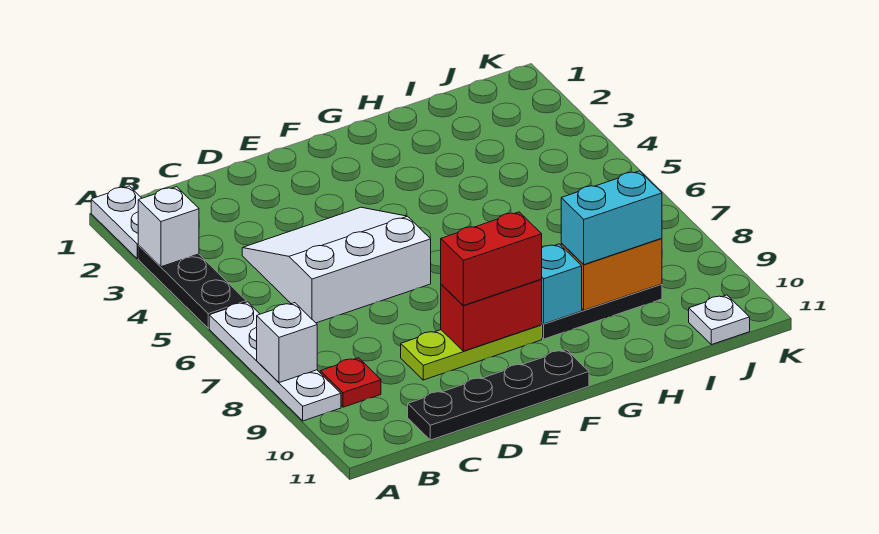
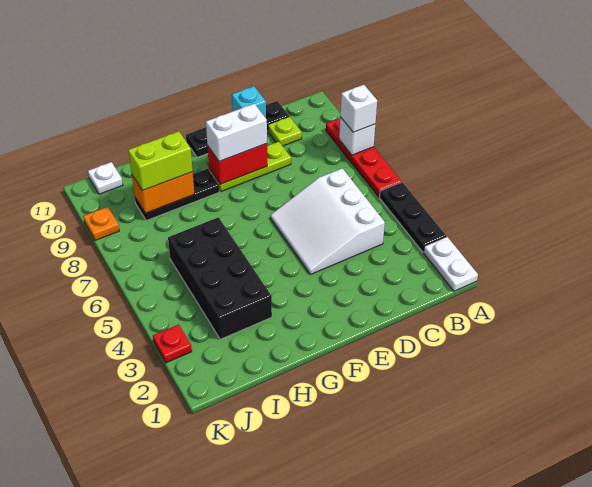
white 1x1 brick [138,187,199,267] -> white 1x1 brick moved to [340,85,377,132]
white 1x4 plate [209,302,341,421] -> red 1x4 plate [326,118,402,197]
red 1x1 plate [320,358,381,407] -> red 1x1 plate moved to [153,325,192,363]
white 3x3 slope [242,207,431,323] -> white 3x3 slope turned to [271,168,385,275]
none -> lime 1x1 plate [268,117,302,146]
red 1x2 brick [441,212,542,306] -> white 1x2 brick [206,104,267,161]
cyan 1x1 brick [541,244,582,324] -> cyan 1x1 brick moved to [232,86,266,118]
none -> black 2x4 brick [168,217,272,339]
cyan 1x2 brick [561,171,662,265] -> lime 1x2 brick [128,131,193,191]
none -> orange 1x1 plate [83,207,119,240]

